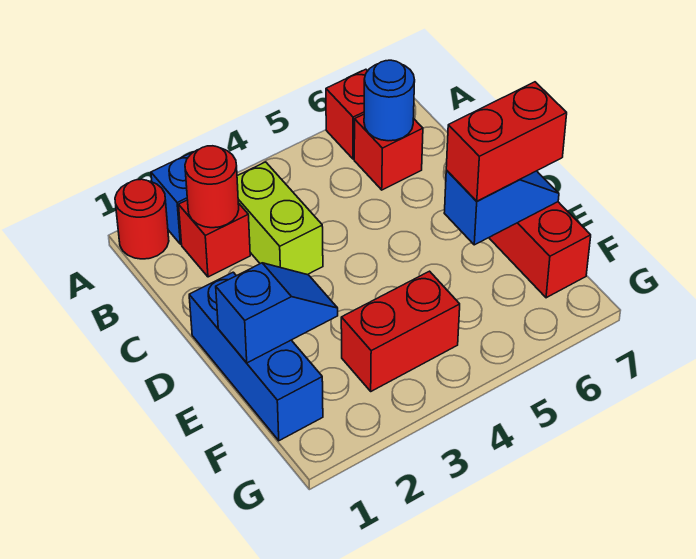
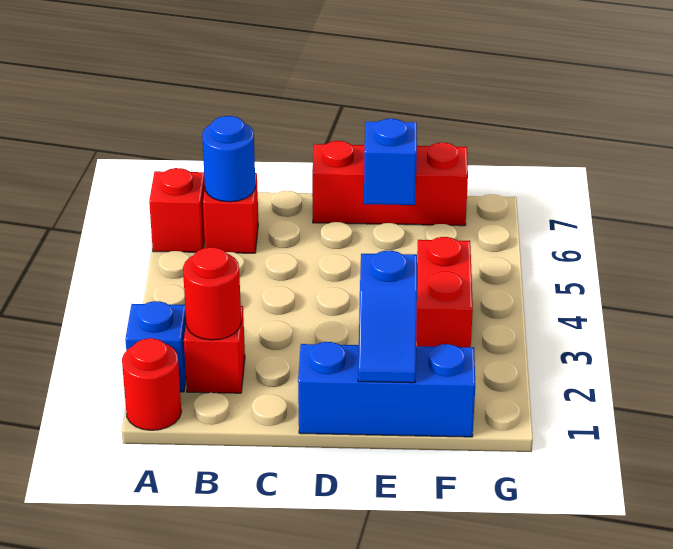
lime 1x2 brick [237,162,323,275] -> none
blue 1x2 slope [216,263,338,363] -> blue 1x2 slope turned to [358,251,417,383]
red 1x2 brick [446,82,567,201] -> none

